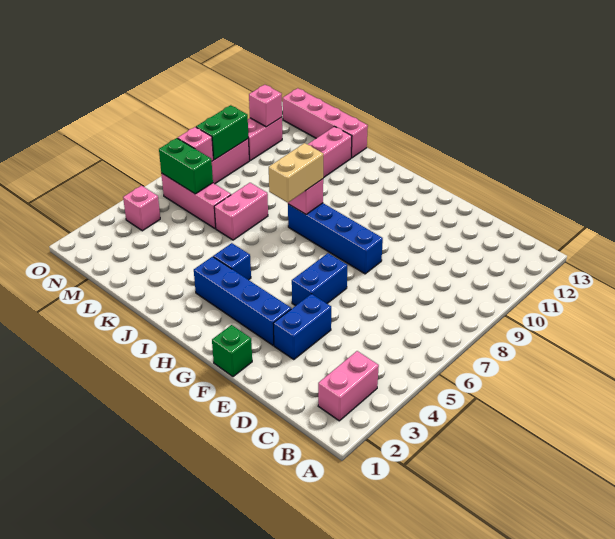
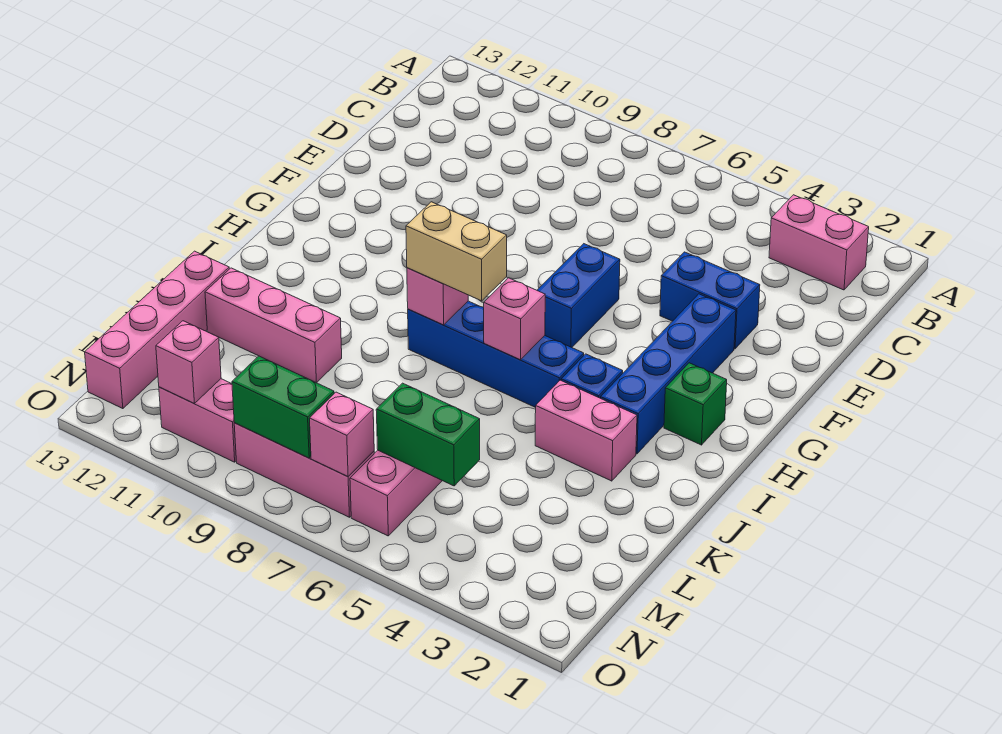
green 1x1 brick [212,325,252,377] -> green 1x1 brick moved to [664,363,727,445]
blue 1x2 brick [292,253,347,306] -> blue 1x2 brick turned to [537,244,620,347]
blue 1x4 brick [288,203,383,274] -> blue 1x4 brick turned to [408,301,584,408]
pink 1x2 brick [214,183,268,240] -> pink 1x2 brick moved to [535,380,637,481]
green 1x2 brick [159,138,213,194] -> green 1x2 brick turned to [376,383,480,486]
pink 1x1 brick [123,186,160,231] -> pink 1x1 brick moved to [484,278,545,360]

